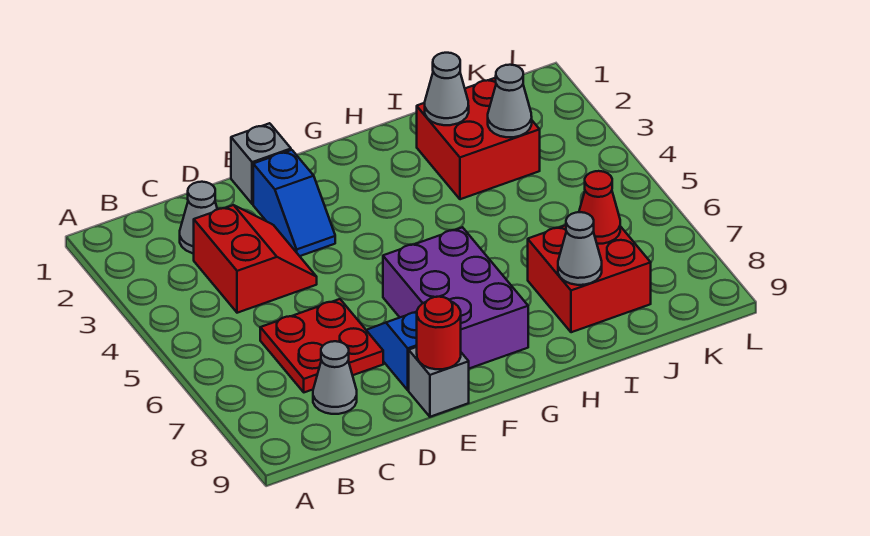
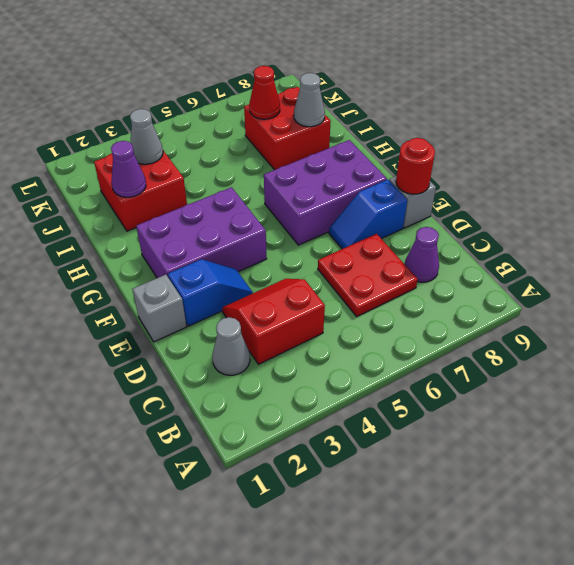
grey 1x1 cone [313,341,357,414] -> purple 1x1 cone [405,227,439,282]
none -> purple 2x3 brick [136,187,267,278]
grey 1x1 cone [425,53,469,125] -> purple 1x1 cone [111,141,146,197]

